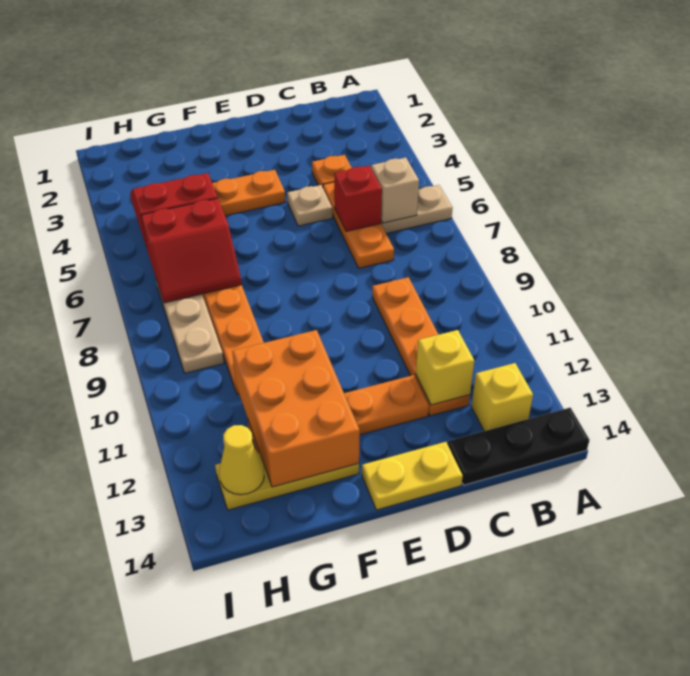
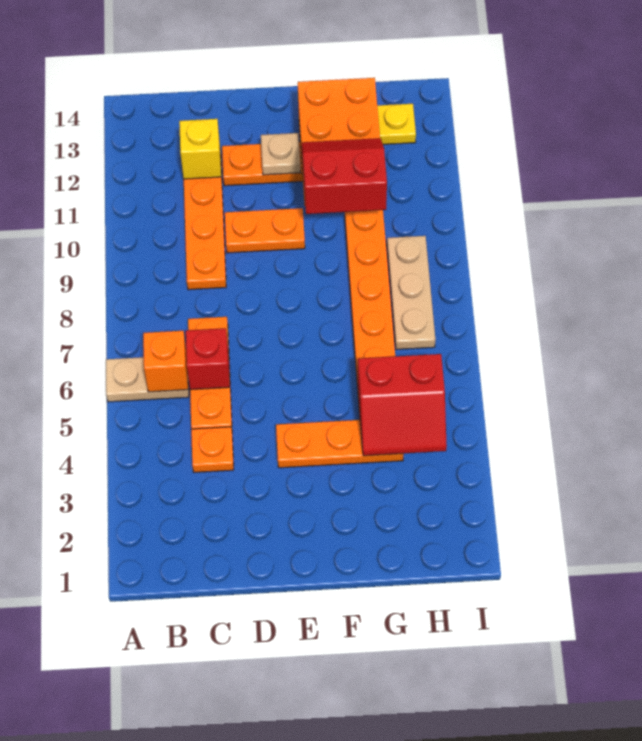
black 1x3 plate [448,408,589,485] -> none
tan 1x1 brick [371,158,419,223] -> orange 1x1 brick [143,331,188,392]
yellow 1x1 brick [471,363,533,431] -> none
tan 1x1 plate [287,185,332,226] -> tan 1x1 plate moved to [261,133,301,175]
none -> orange 1x2 plate [225,208,305,253]
yellow 1x2 plate [362,442,463,510] -> none
red 2x2 slope [141,198,242,303] -> red 2x2 slope moved to [302,138,387,214]
yellow 1x1 cone [219,425,264,495] -> none

